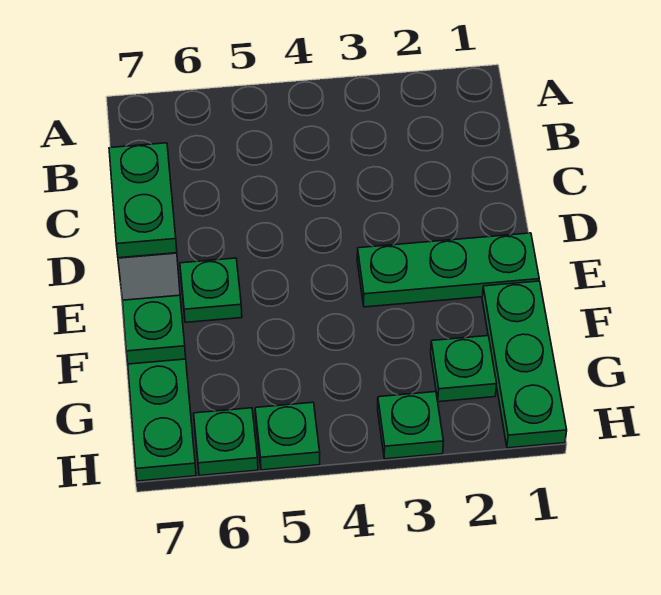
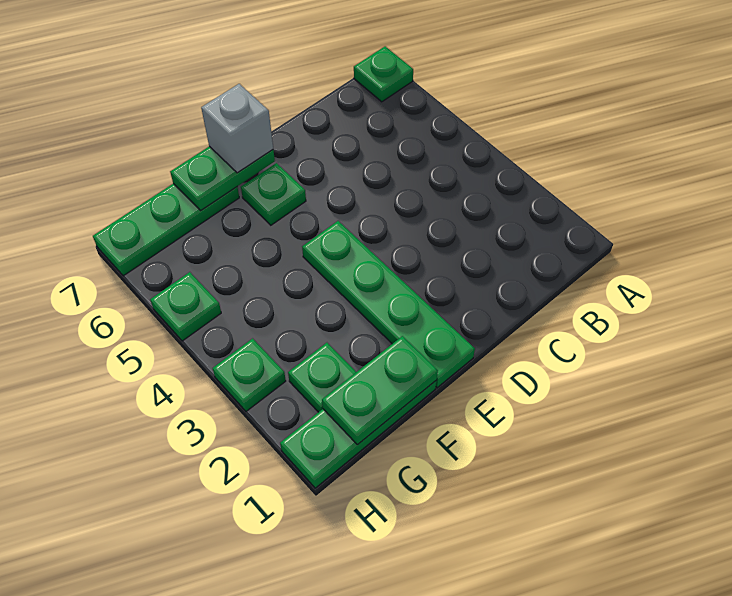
green 1x2 plate [109,143,177,258] -> green 1x2 plate moved to [322,336,438,445]
green 1x3 plate [357,233,539,307] -> green 1x4 plate [302,221,475,388]
green 1x1 plate [194,408,258,476] -> green 1x1 plate moved to [354,46,413,102]

